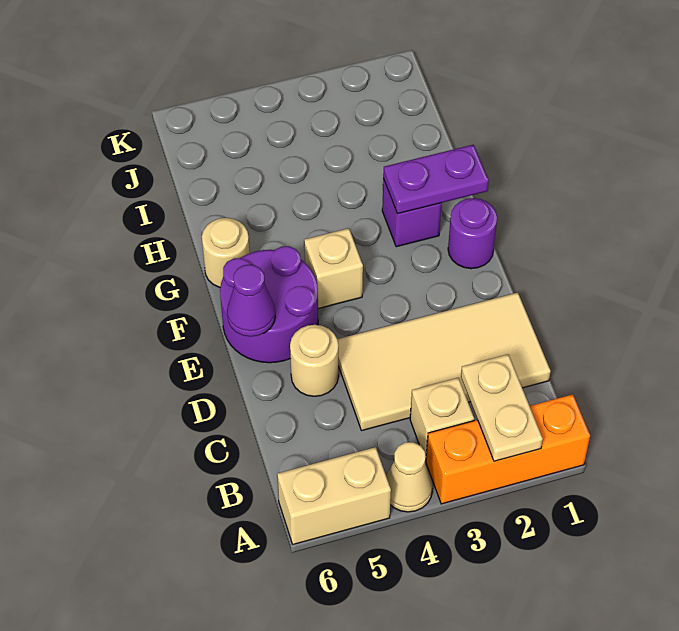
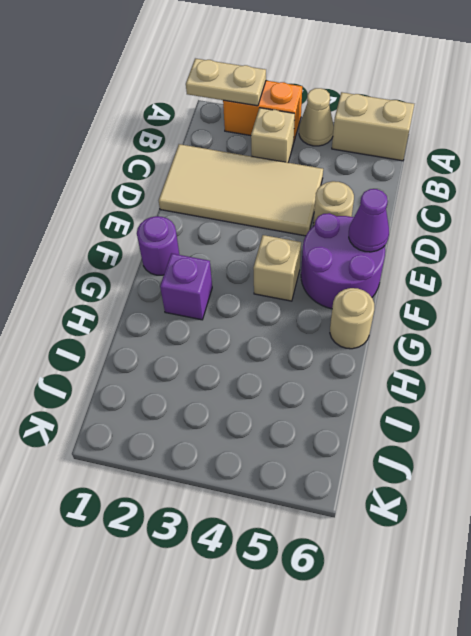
orange 1x3 brick [426,394,590,504] -> orange 1x2 brick [223,81,302,141]
tan 1x2 plate [461,354,543,461] -> tan 1x2 plate turned to [186,59,266,106]
purple 1x2 plate [383,145,489,214] -> none

